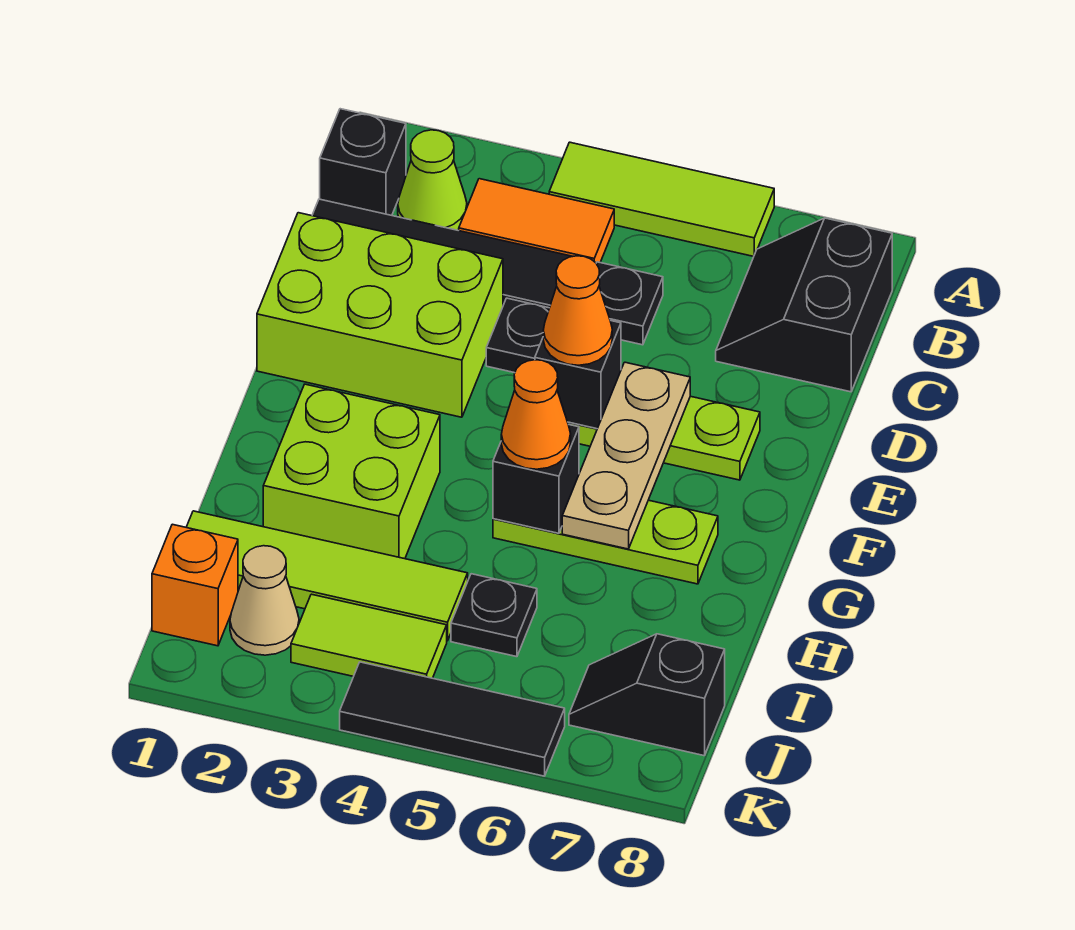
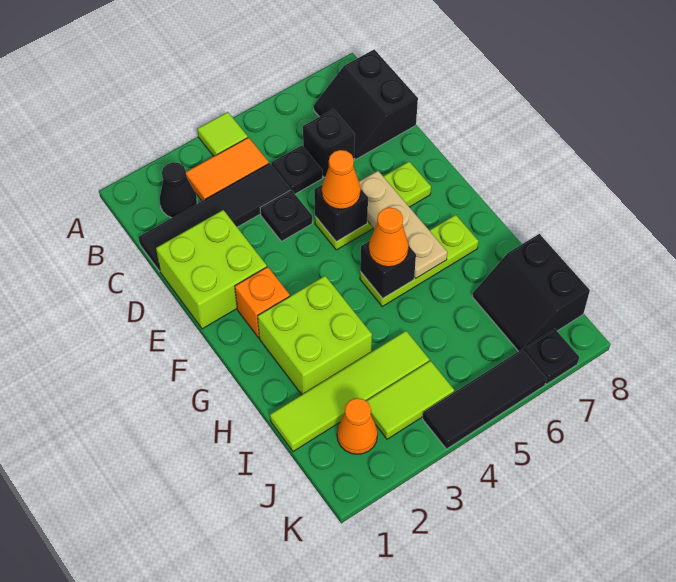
lime 1x3 tile [549,142,774,256] -> lime 1x1 tile [197,112,248,156]
black 1x1 brick [320,109,406,215] -> black 1x1 brick moved to [303,109,355,178]
lime 1x1 cone [398,130,467,230] -> black 1x1 cone [160,162,197,218]
lime 2x3 brick [257,213,503,417] -> lime 2x2 brick [156,210,267,329]
black 1x1 plate [451,574,537,657] -> black 1x1 plate moved to [523,329,579,384]
orange 1x1 brick [152,524,238,646] -> orange 1x1 brick moved to [235,267,290,338]
tan 1x1 cone [230,546,299,655] -> orange 1x1 cone [337,398,378,454]
black 1x2 slope [569,634,725,756] -> black 2x2 slope [472,234,590,351]

